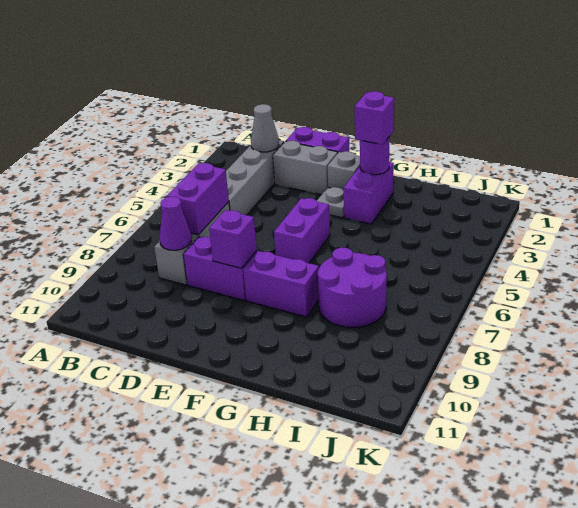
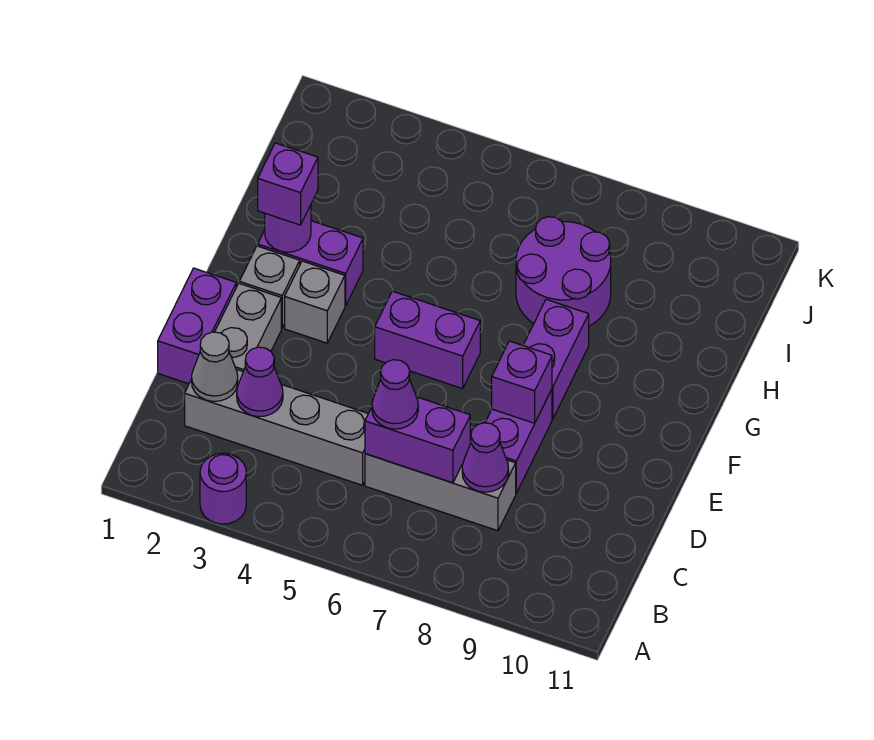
none -> purple 1x1 round brick [200,453,246,524]
none -> purple 1x1 cone [237,347,283,417]
none -> purple 1x1 cone [372,360,418,429]
grey 1x1 plate [317,187,344,218] -> grey 1x1 brick [285,261,345,343]

